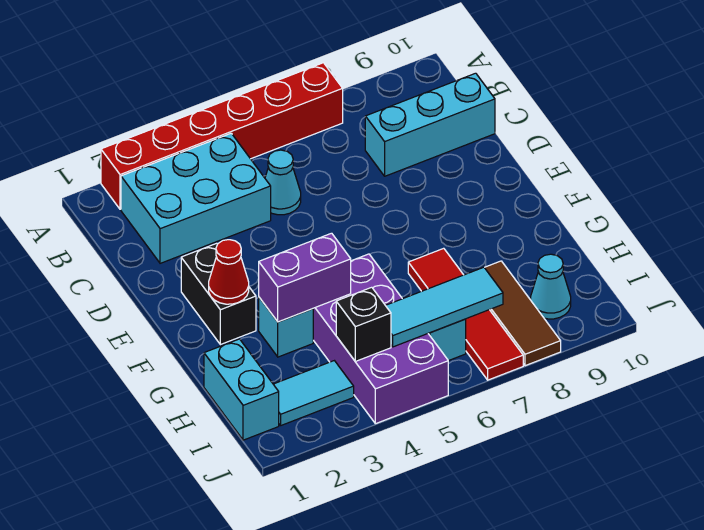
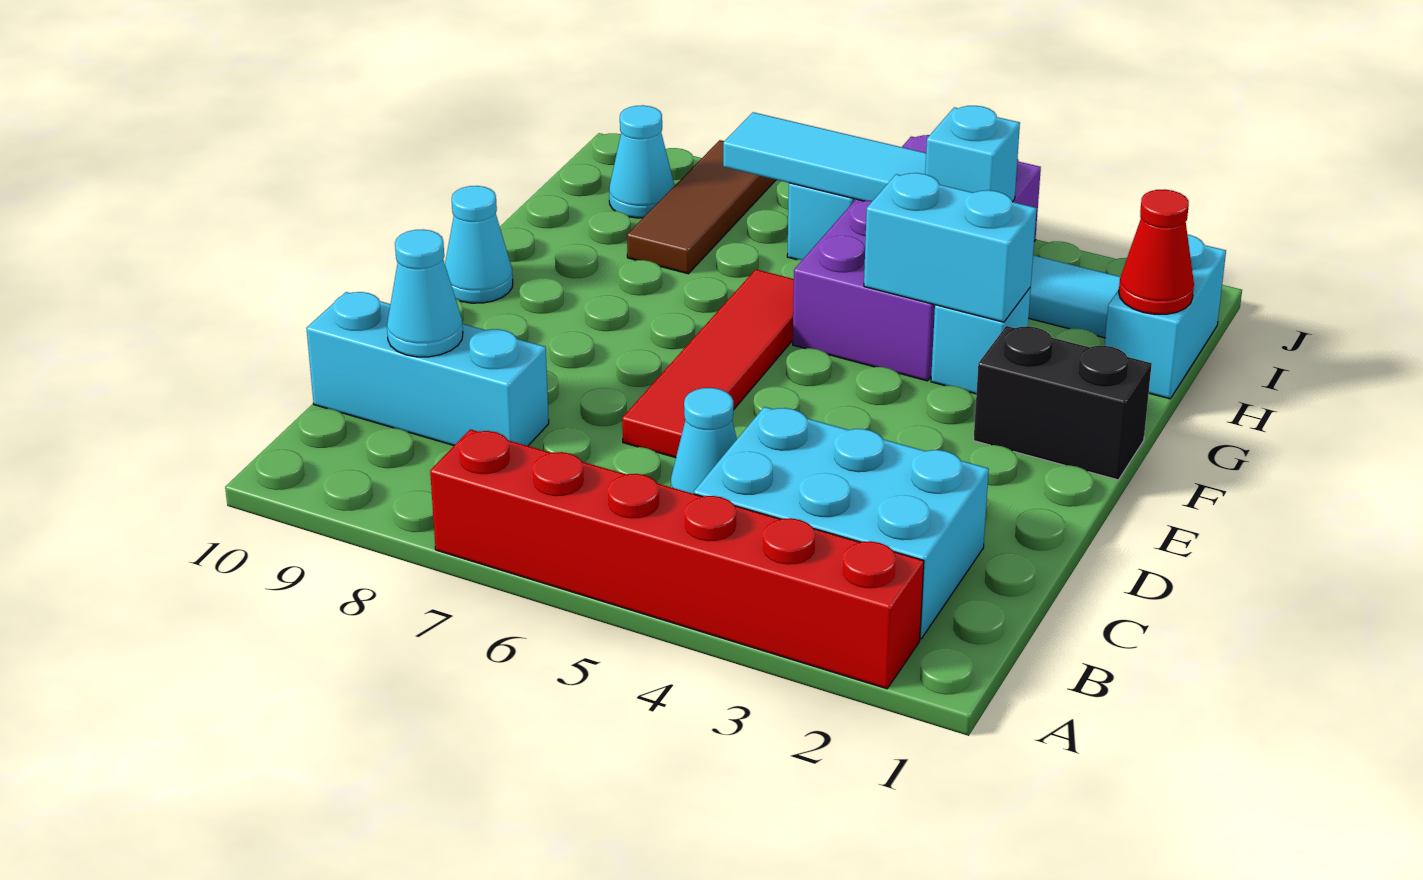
none -> cyan 1x1 cone [387,230,463,357]
black 1x2 brick [181,243,256,345] -> black 1x2 brick turned to [974,326,1152,480]
red 1x1 cone [209,240,249,304] -> red 1x1 cone moved to [1119,189,1194,314]
none -> cyan 1x1 cone [445,186,513,303]
purple 1x2 brick [259,233,351,322] -> cyan 1x2 brick [864,173,1037,322]
red 1x4 tile [408,248,523,380] -> red 1x4 tile moved to [622,269,794,458]
black 1x1 brick [336,287,391,361] -> cyan 1x1 brick [925,106,1020,202]

